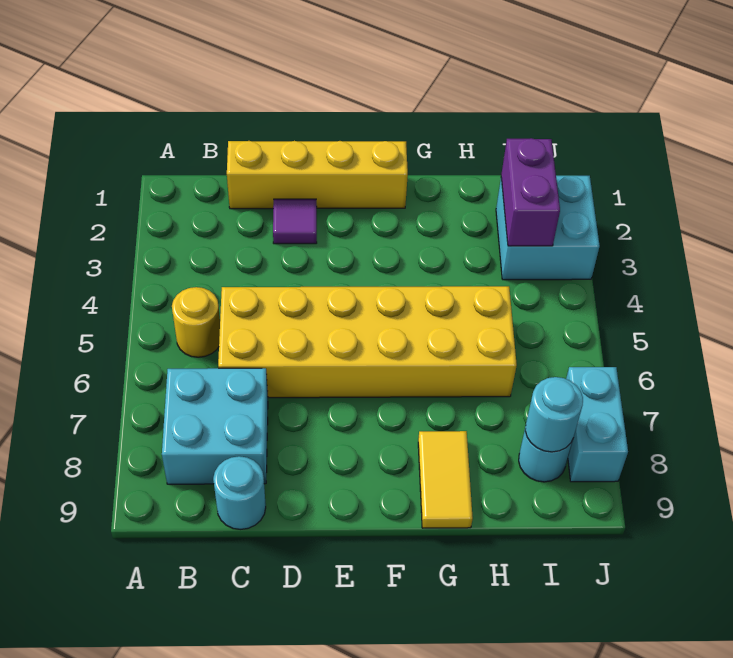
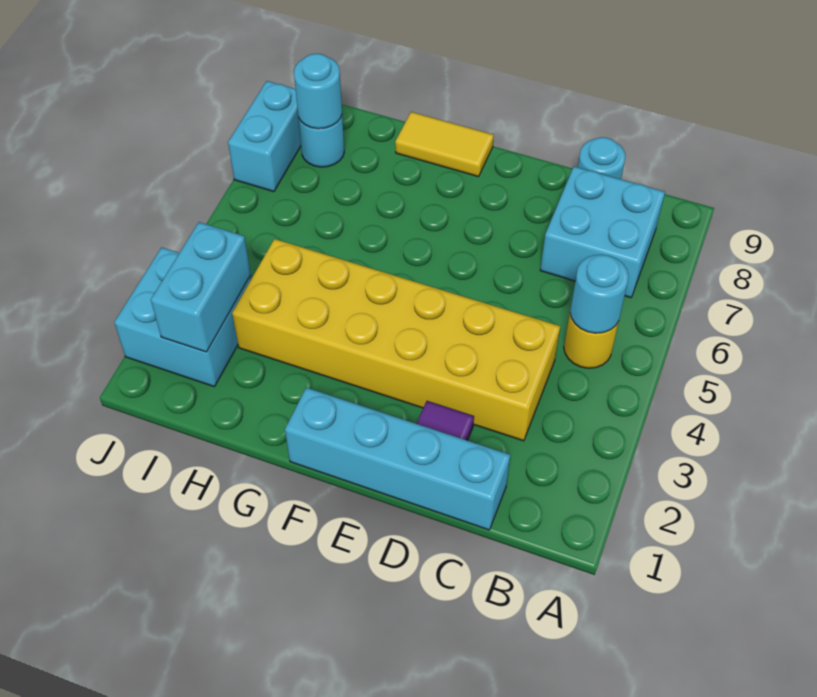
none -> cyan 1x1 round brick [570,255,629,333]
yellow 1x4 brick [227,141,408,209] -> cyan 1x4 brick [285,388,510,530]
yellow 2x6 brick [218,286,517,398] -> yellow 2x6 brick moved to [232,239,560,441]
yellow 1x2 tile [418,431,473,528] -> yellow 1x2 tile turned to [395,112,494,177]
purple 1x2 brick [501,138,560,246] -> cyan 1x2 brick [151,222,251,352]

